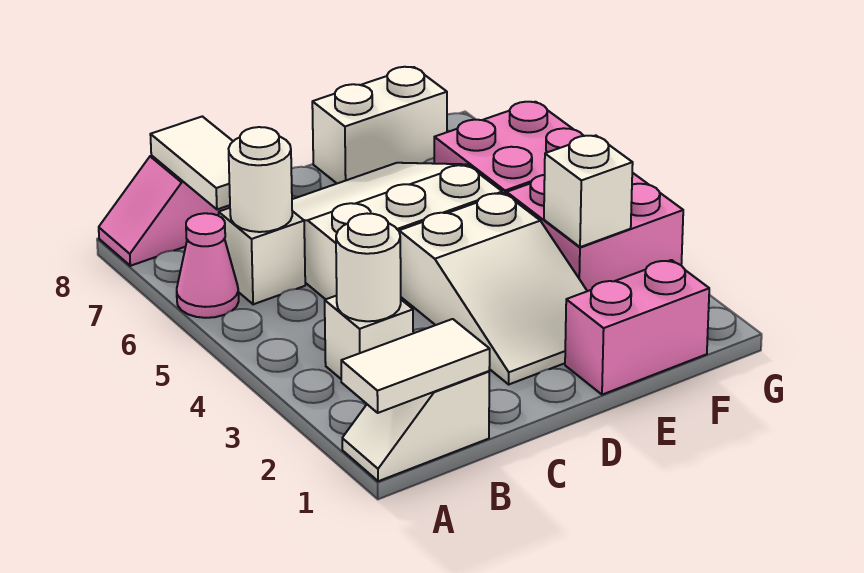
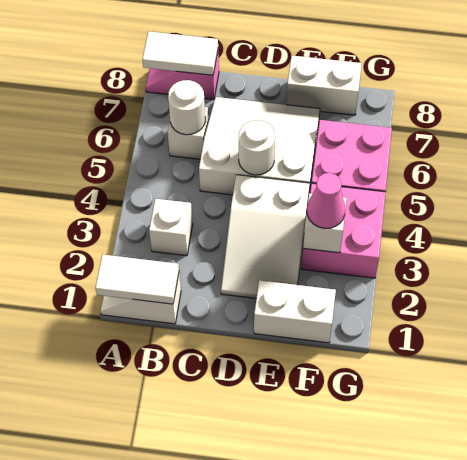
pink 1x1 cone [177,213,239,318] -> pink 1x1 cone moved to [307,173,345,228]
white 1x1 round brick [336,214,401,321] -> white 1x1 round brick moved to [239,120,275,175]
white 1x2 tile [150,116,233,209] -> white 1x2 tile turned to [142,31,218,75]
pink 1x2 brick [565,260,709,395] -> white 1x2 brick [254,280,336,343]

